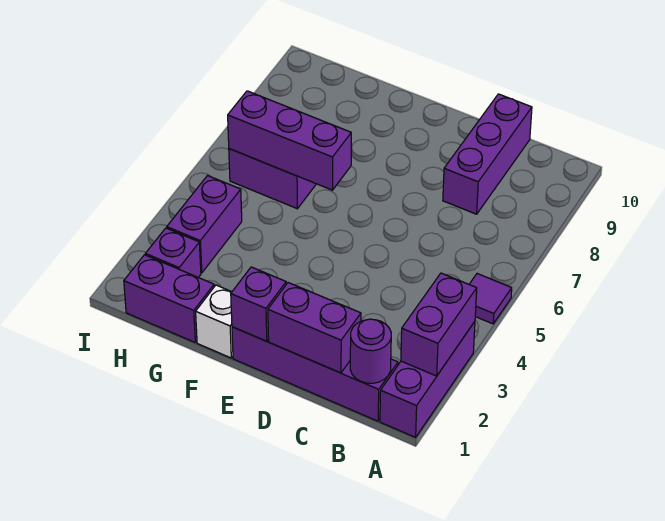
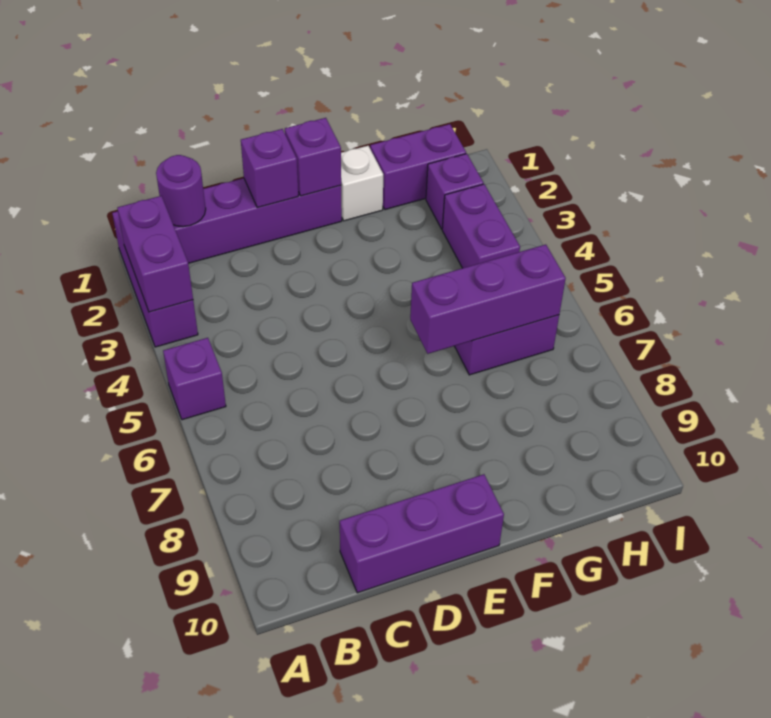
purple 1x1 tile [469,274,512,324] -> purple 1x1 brick [163,338,226,420]
purple 1x2 brick [268,283,361,373] -> purple 1x1 brick [241,129,298,208]
purple 1x3 brick [443,94,532,214] -> purple 1x3 brick turned to [340,474,504,593]

